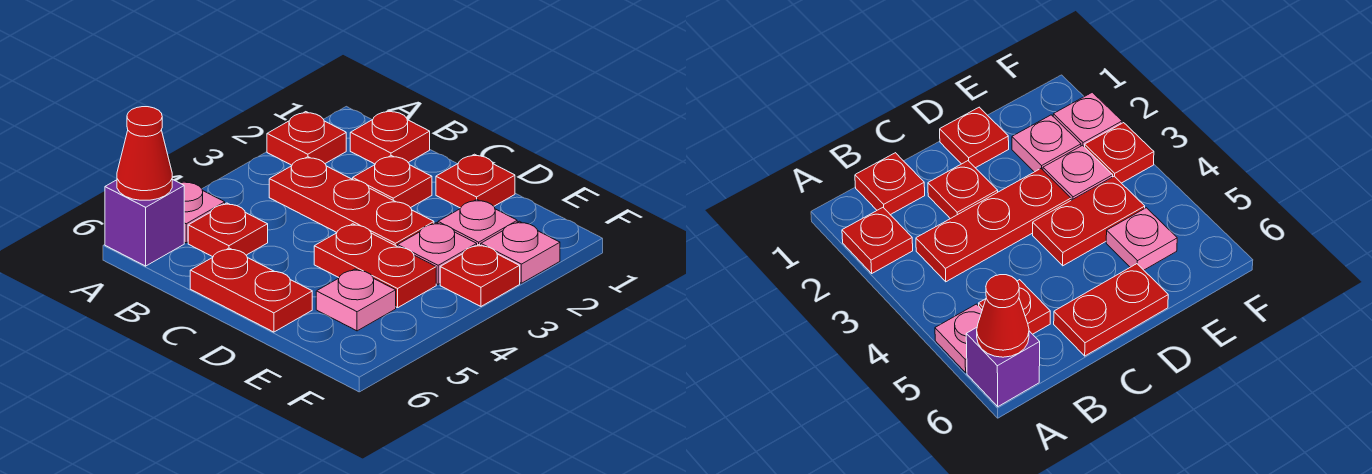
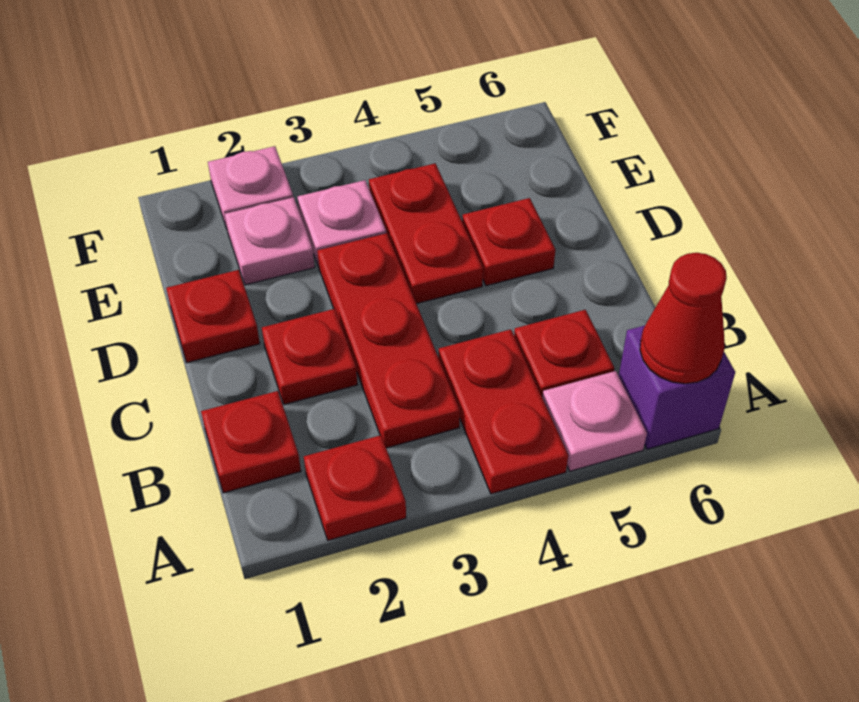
red 1x2 plate [190,248,312,332] -> red 1x2 plate moved to [439,329,568,494]
pink 1x1 plate [316,269,396,331] -> none
red 1x1 plate [440,245,520,306] -> red 1x1 plate moved to [462,198,555,286]

